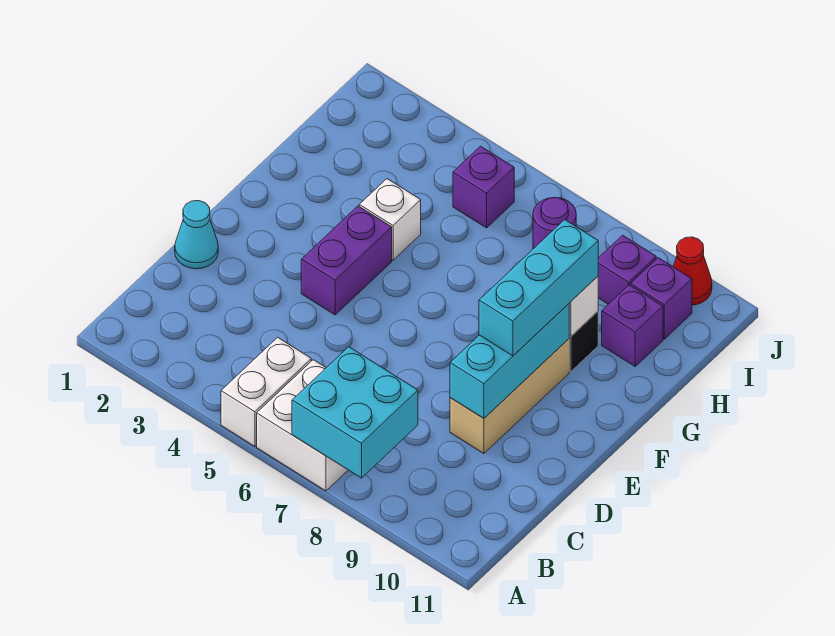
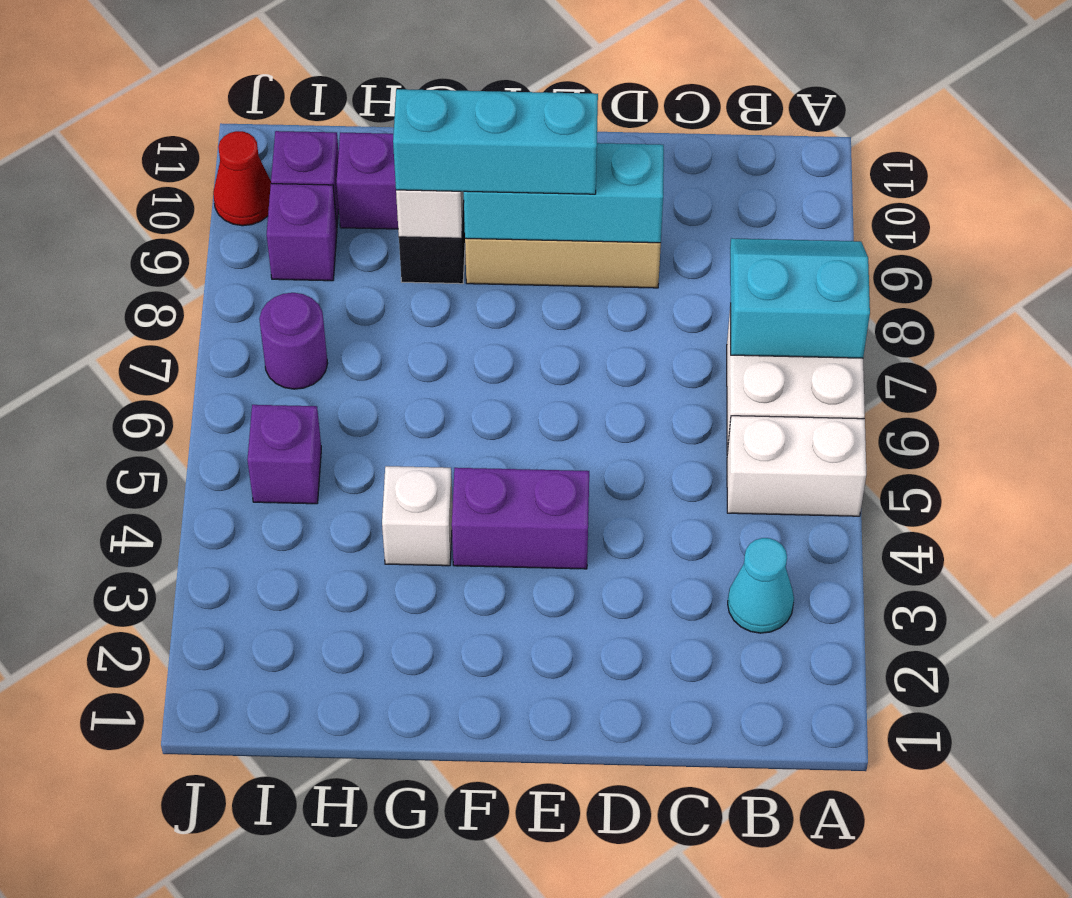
cyan 2x2 brick [292,347,418,478] -> cyan 2x2 slope [730,238,870,358]
cyan 1x1 cone [175,201,218,269] -> cyan 1x1 cone moved to [728,538,794,633]

